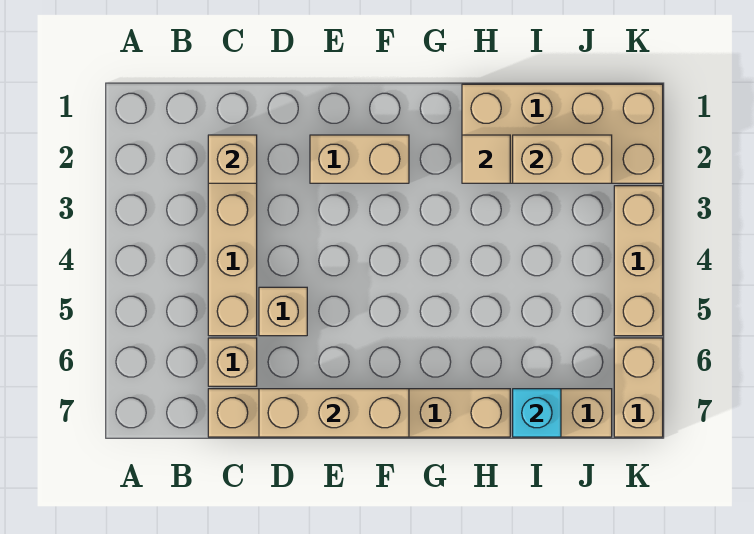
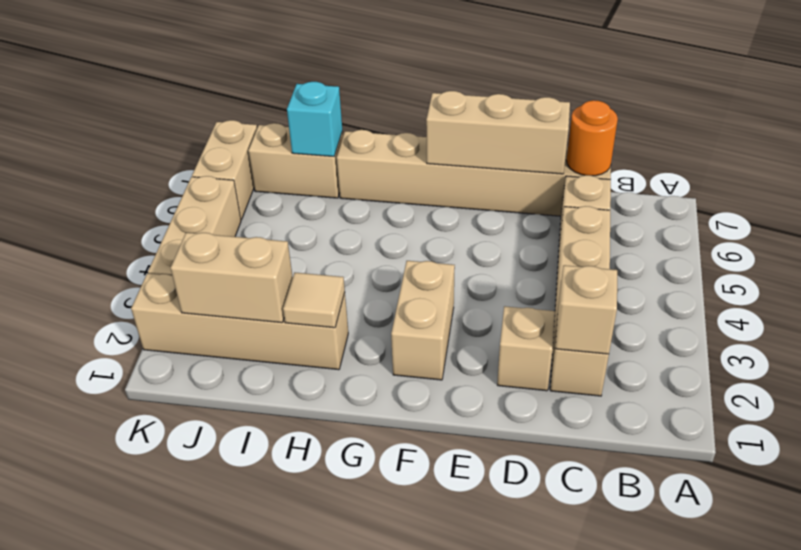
none -> orange 1x1 round brick [567,100,618,176]
tan 1x1 brick [259,287,307,336] -> tan 1x1 brick moved to [497,306,555,391]
tan 1x2 brick [310,135,409,183] -> tan 1x2 brick turned to [391,261,455,380]
tan 2x4 brick [462,84,663,183] -> tan 1x4 brick [131,274,348,370]

